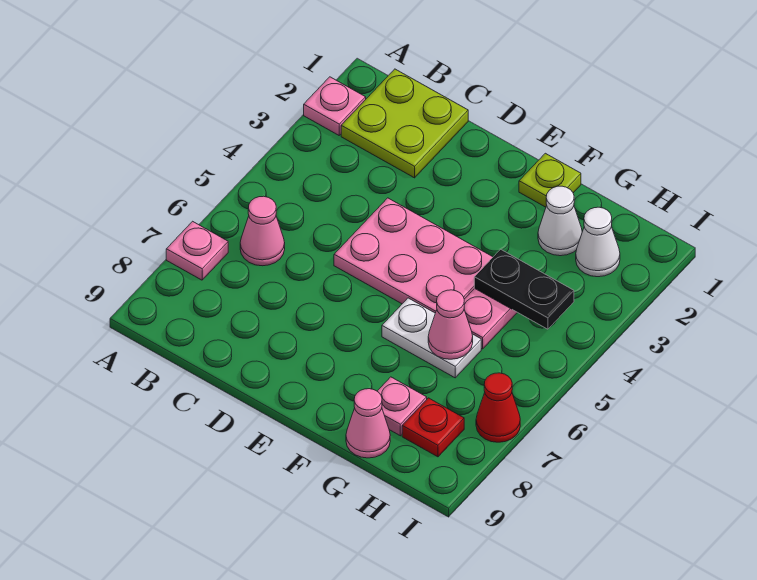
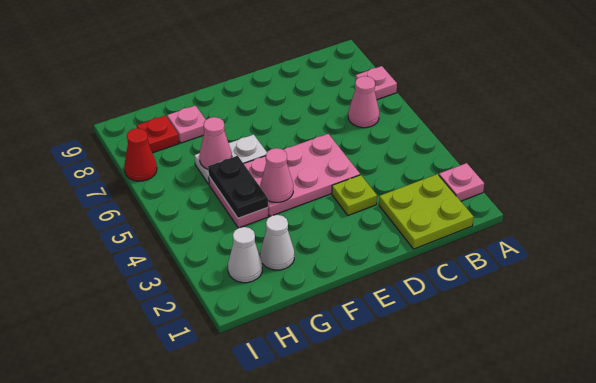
lime 1x1 plate [519,153,581,207] -> lime 1x1 plate moved to [332,175,377,215]
black 1x2 plate [474,249,574,329] -> black 1x2 plate turned to [208,156,268,218]
pink 1x1 cone [346,389,390,458] -> pink 1x1 cone moved to [260,148,293,202]

